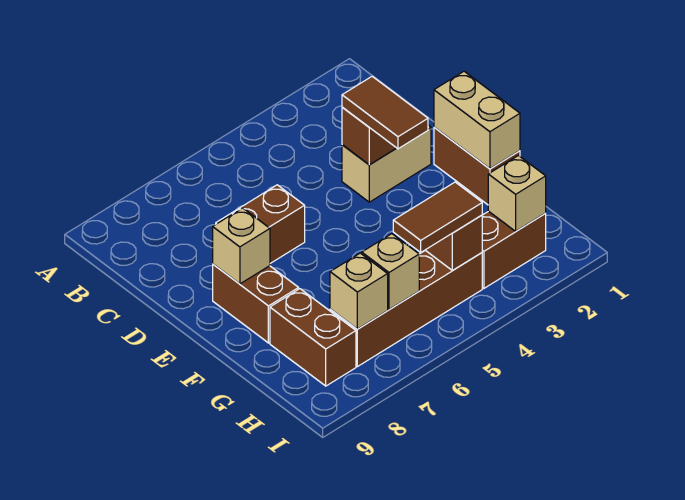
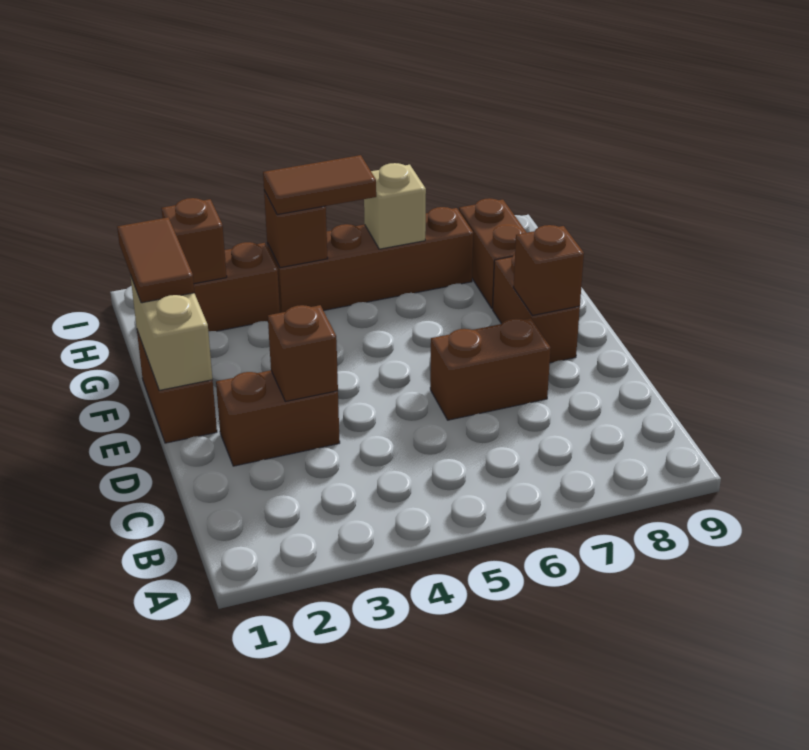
tan 1x2 brick [342,125,431,202] -> brown 1x2 brick [216,370,340,466]
brown 1x2 tile [342,76,428,149] -> brown 1x2 tile moved to [117,217,194,303]
tan 1x1 brick [213,208,270,284] -> brown 1x1 brick [513,225,584,316]
tan 1x1 brick [488,156,546,231] -> brown 1x1 brick [162,198,227,284]
tan 1x1 brick [330,253,388,329] -> none

